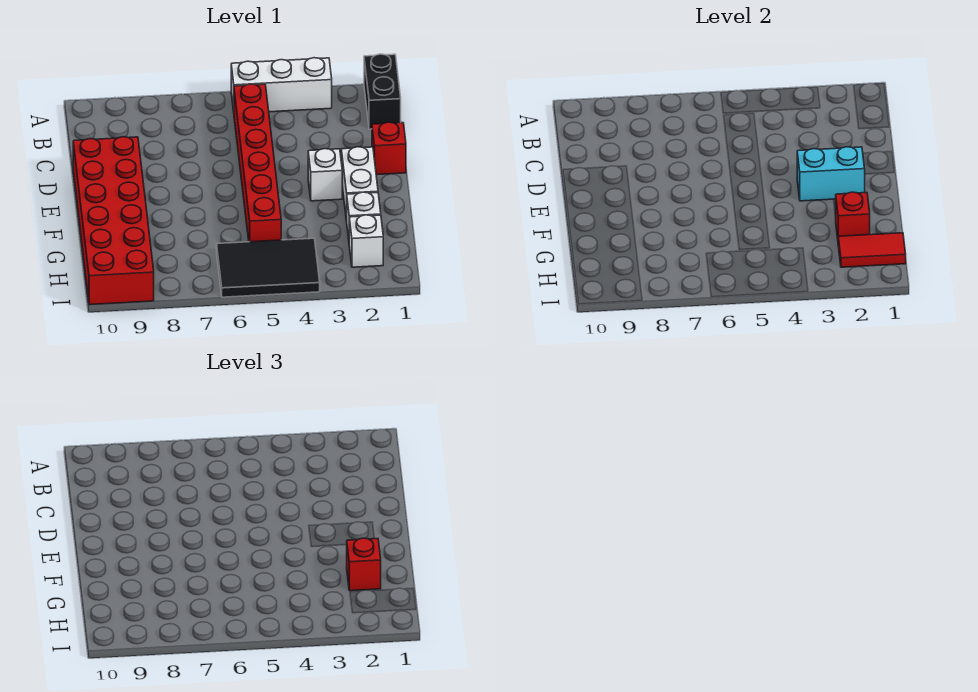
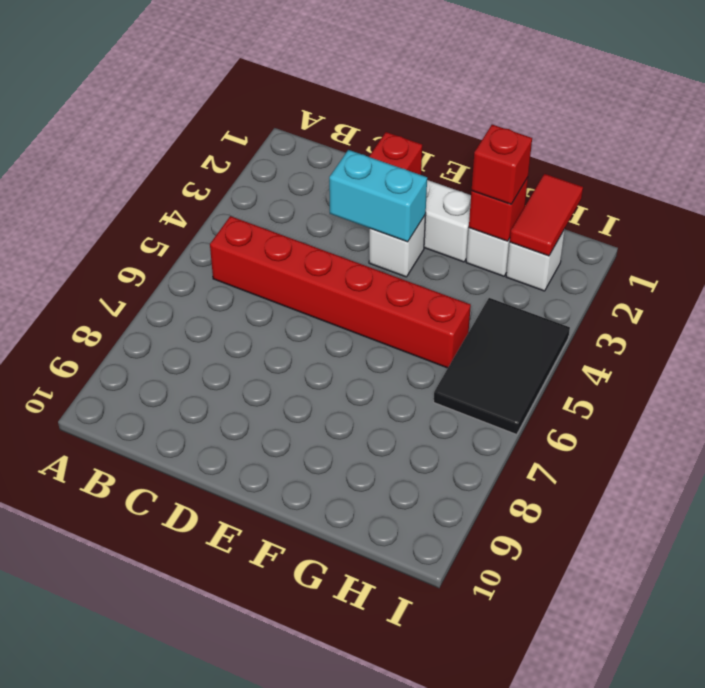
black 1x2 brick [364,54,401,129] -> none
white 1x3 brick [231,58,332,112] -> none
red 2x6 brick [73,137,154,305] -> none
cyan 1x2 brick [797,147,865,201] -> cyan 1x2 brick turned to [329,150,427,242]

